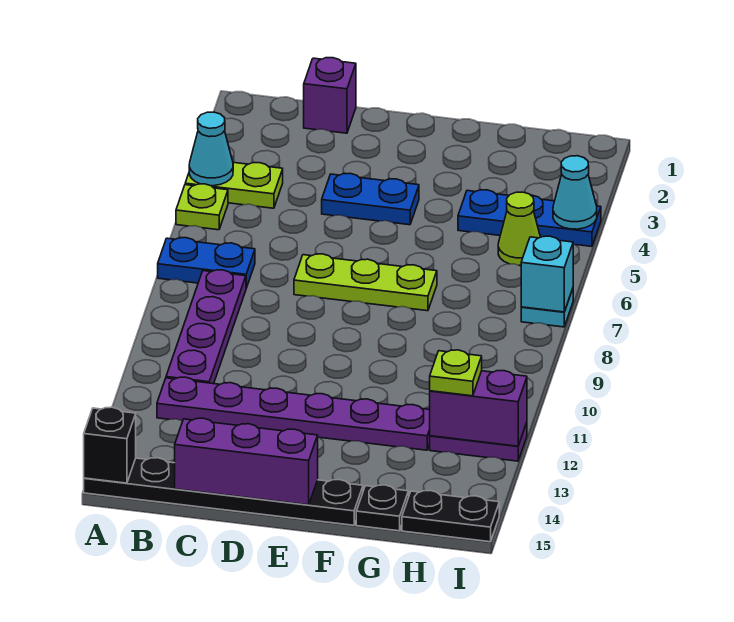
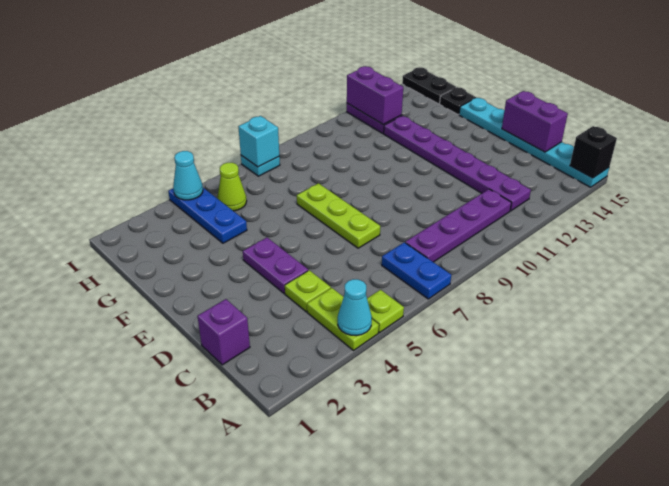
black 1x6 plate [84,458,363,525] -> cyan 1x6 plate [459,98,609,187]
purple 1x3 brick [175,418,318,505] -> purple 1x2 brick [502,91,568,152]
blue 1x2 plate [322,173,419,225] -> purple 1x2 plate [243,238,308,293]
lime 1x1 plate [430,350,482,396] -> lime 1x1 plate moved to [285,270,331,312]

